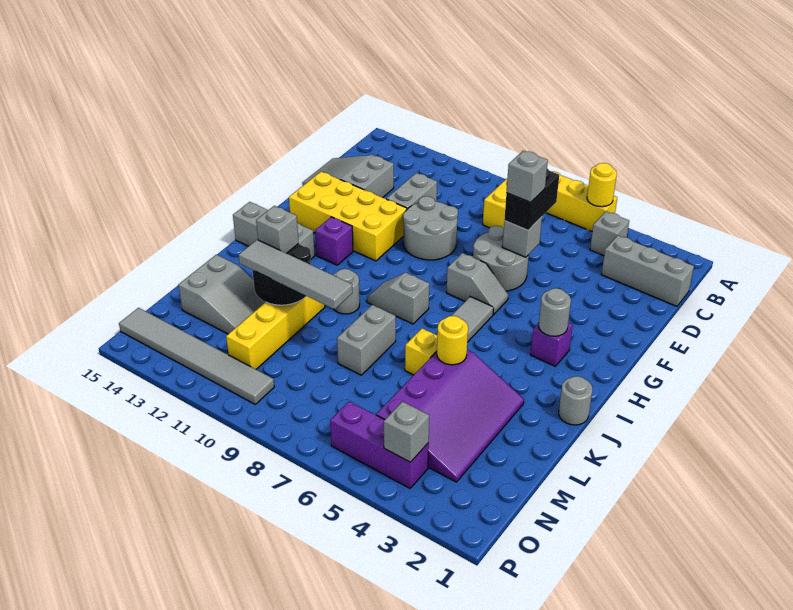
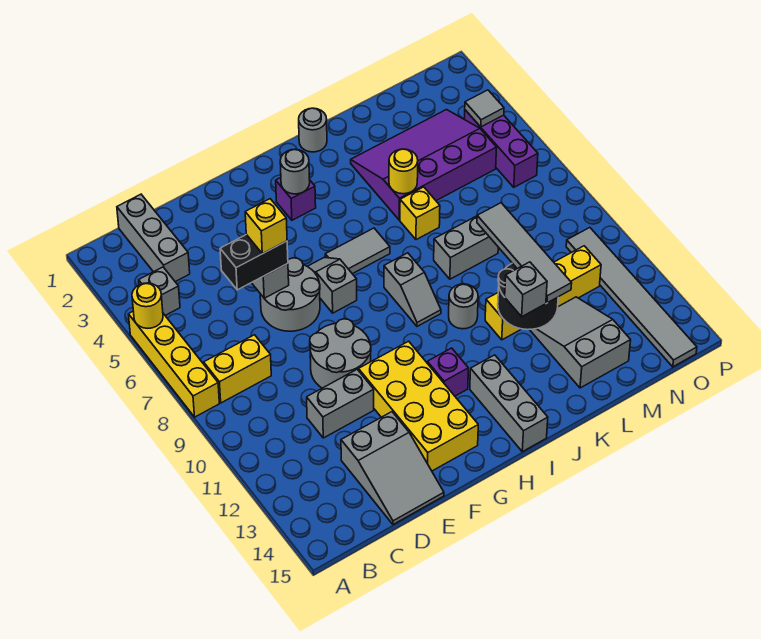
grey 1x1 brick [506,151,548,202] -> yellow 1x1 brick [245,199,287,254]
grey 1x1 brick [384,402,429,462] -> grey 1x1 tile [465,90,504,127]

